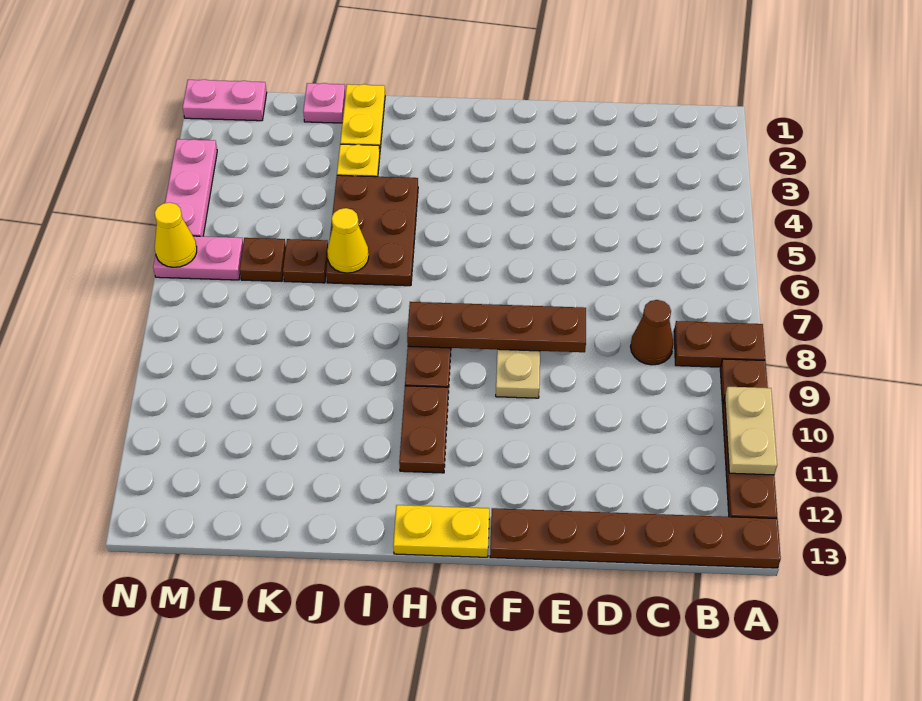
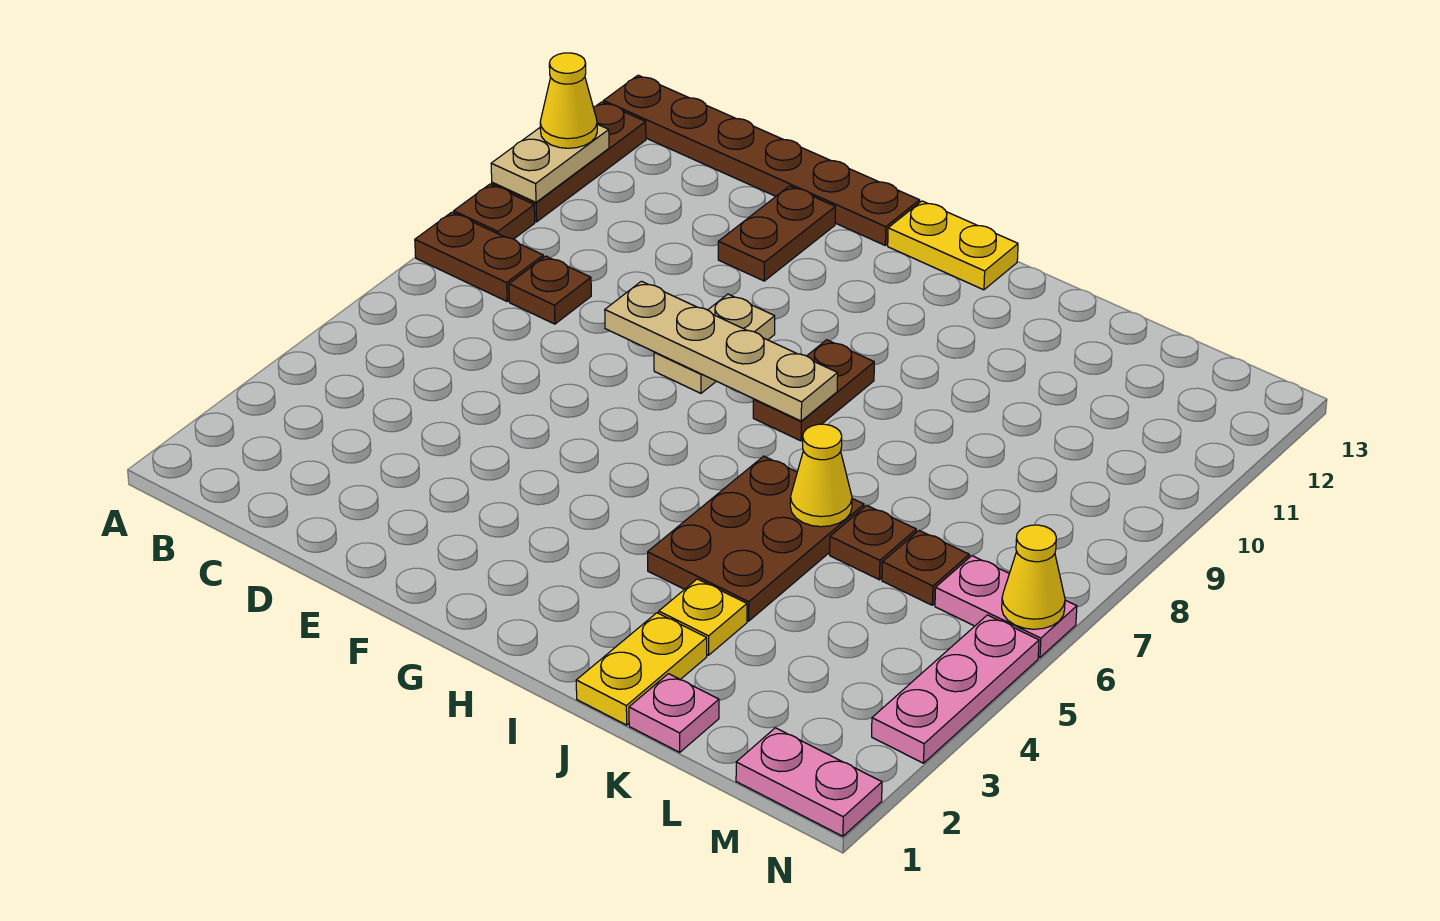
none -> yellow 1x1 cone [540,53,597,148]
brown 1x1 cone [630,300,674,365] -> brown 1x1 plate [509,256,591,324]
brown 1x4 plate [407,302,586,352] -> tan 1x4 plate [605,281,838,421]
brown 1x2 plate [399,386,448,473] -> brown 1x2 plate moved to [718,186,835,281]

